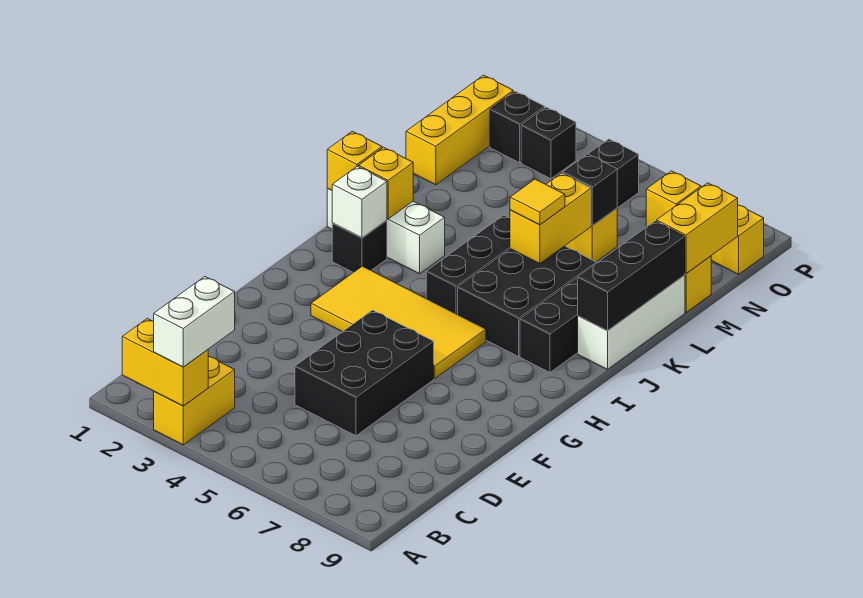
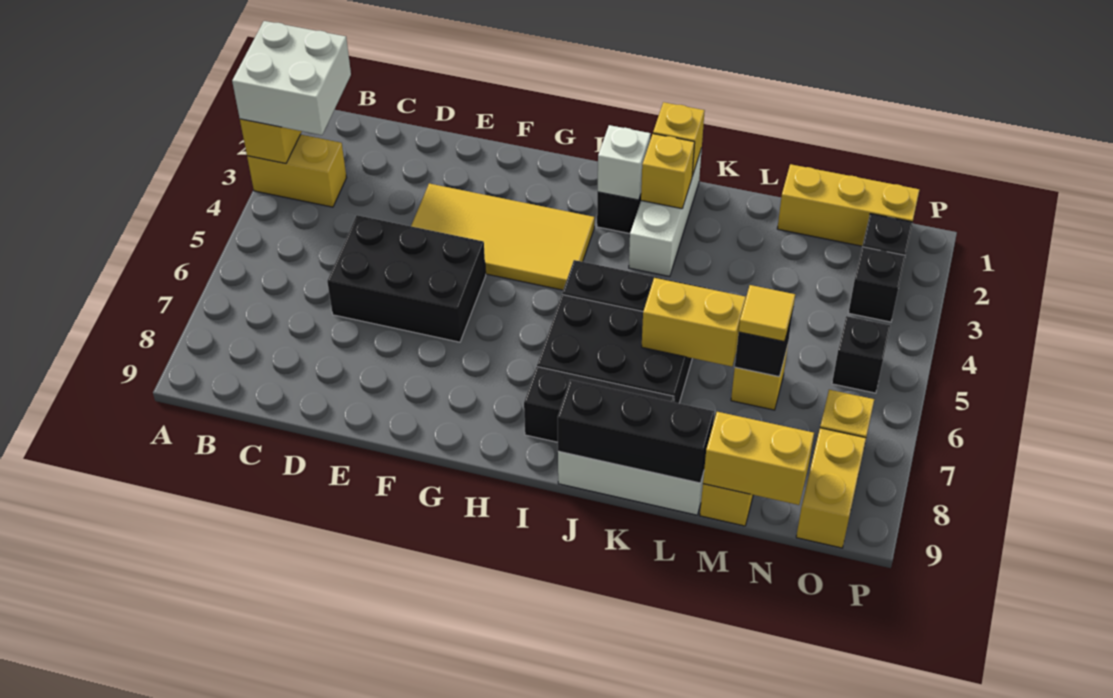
white 1x2 brick [154,277,235,367] -> white 2x2 brick [232,21,351,135]
yellow 2x4 tile [311,266,486,379] -> yellow 2x4 tile turned to [411,184,595,290]
yellow 1x1 tile [510,179,565,225] -> yellow 1x1 tile moved to [739,285,795,342]

